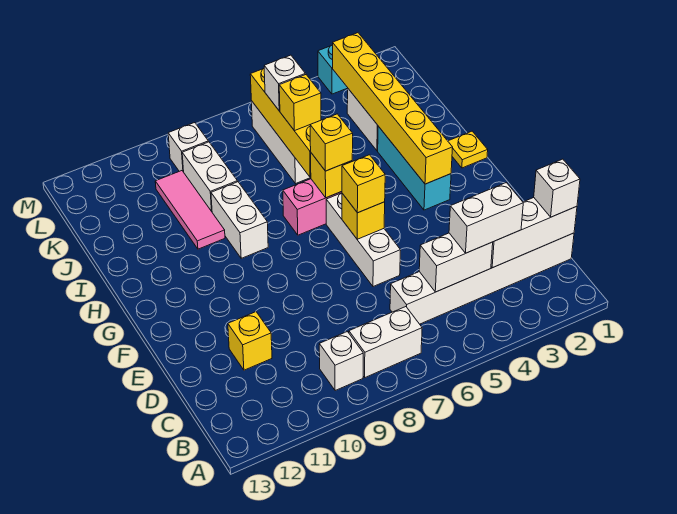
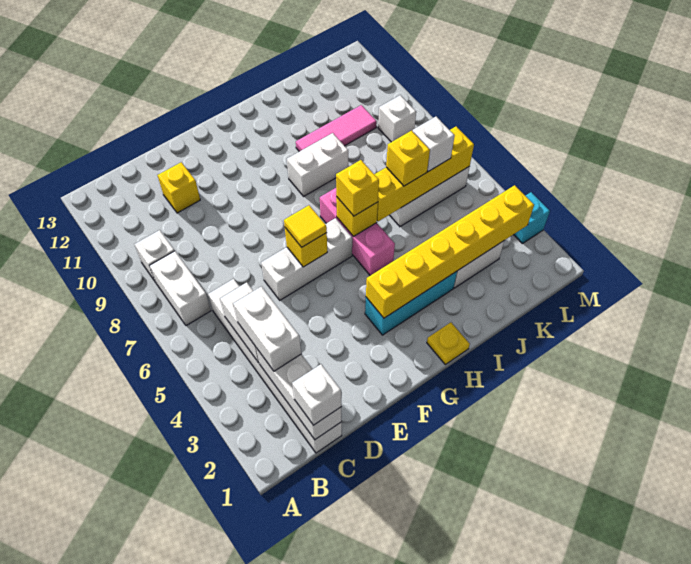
yellow 1x1 brick [342,155,385,213] -> yellow 1x1 tile [284,205,327,247]
white 1x2 brick [182,142,237,211] -> none

